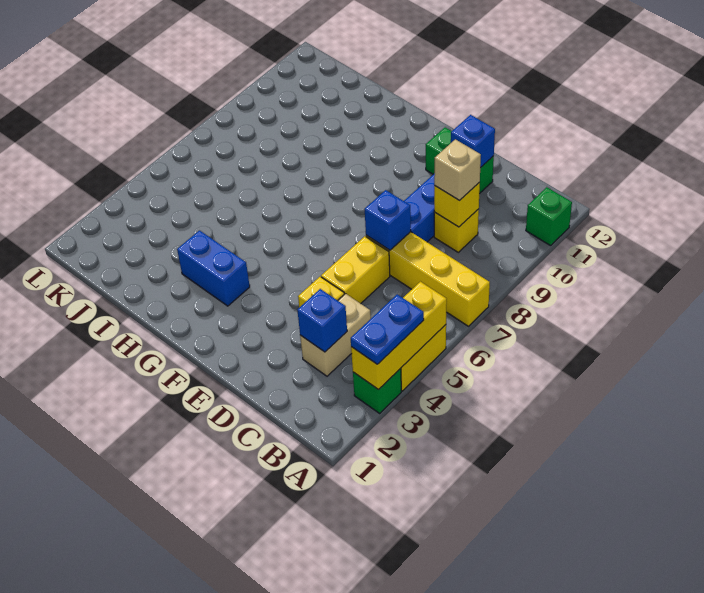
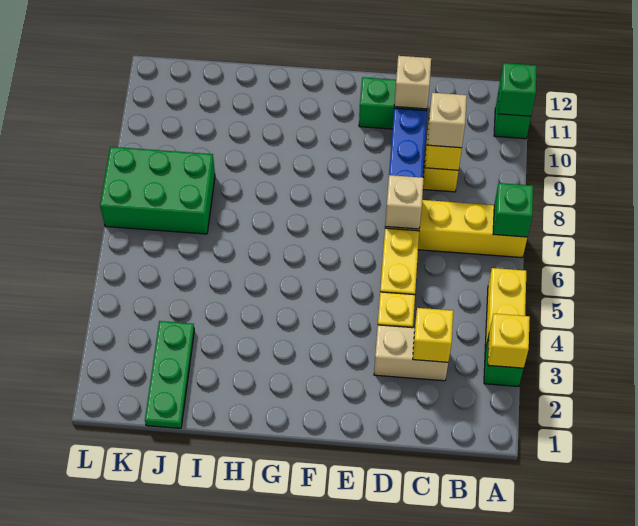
yellow 1x3 brick [351,282,447,390] -> yellow 1x1 brick [488,314,530,368]
blue 1x2 plate [351,294,424,364] -> none
none -> green 1x1 brick [493,183,533,237]
none -> green 1x1 brick [498,63,537,116]
tan 1x2 brick [300,294,371,376] -> tan 1x2 brick turned to [374,325,448,381]
blue 1x1 brick [297,289,347,352] -> yellow 1x1 brick [413,308,453,362]
blue 1x1 brick [365,190,411,250] -> tan 1x1 brick [385,175,424,229]
blue 1x1 brick [451,115,495,168] -> tan 1x1 brick [394,56,431,109]
blue 1x2 brick [177,231,250,306] -> none
none -> green 1x3 plate [145,321,194,428]
none -> green 2x3 brick [100,147,215,234]

